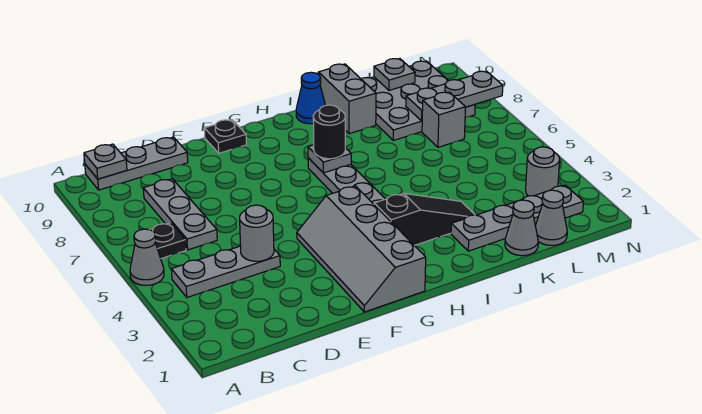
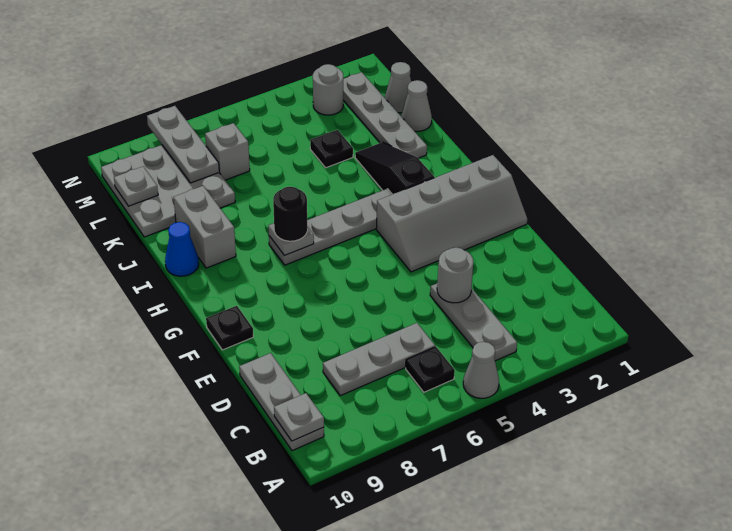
grey 1x2 brick [318,64,376,134] -> grey 1x2 brick turned to [174,186,236,268]
none -> black 1x1 plate [310,130,353,168]

